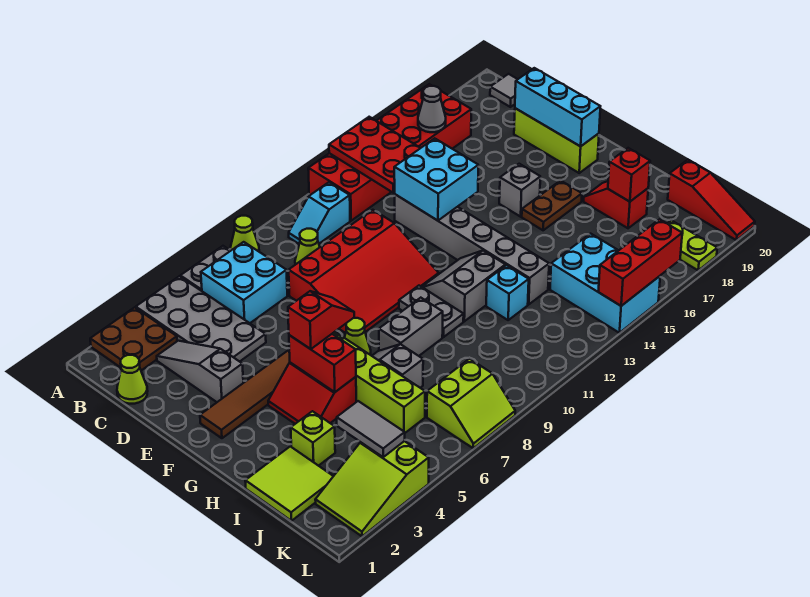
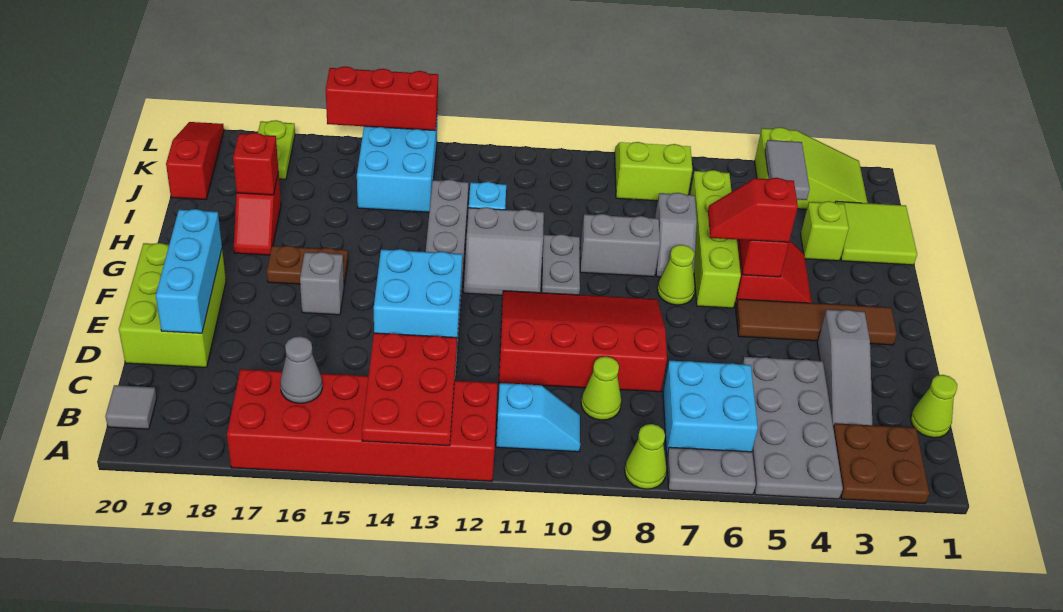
lime 1x3 brick [514,108,599,173] -> lime 2x3 brick [119,243,226,367]

